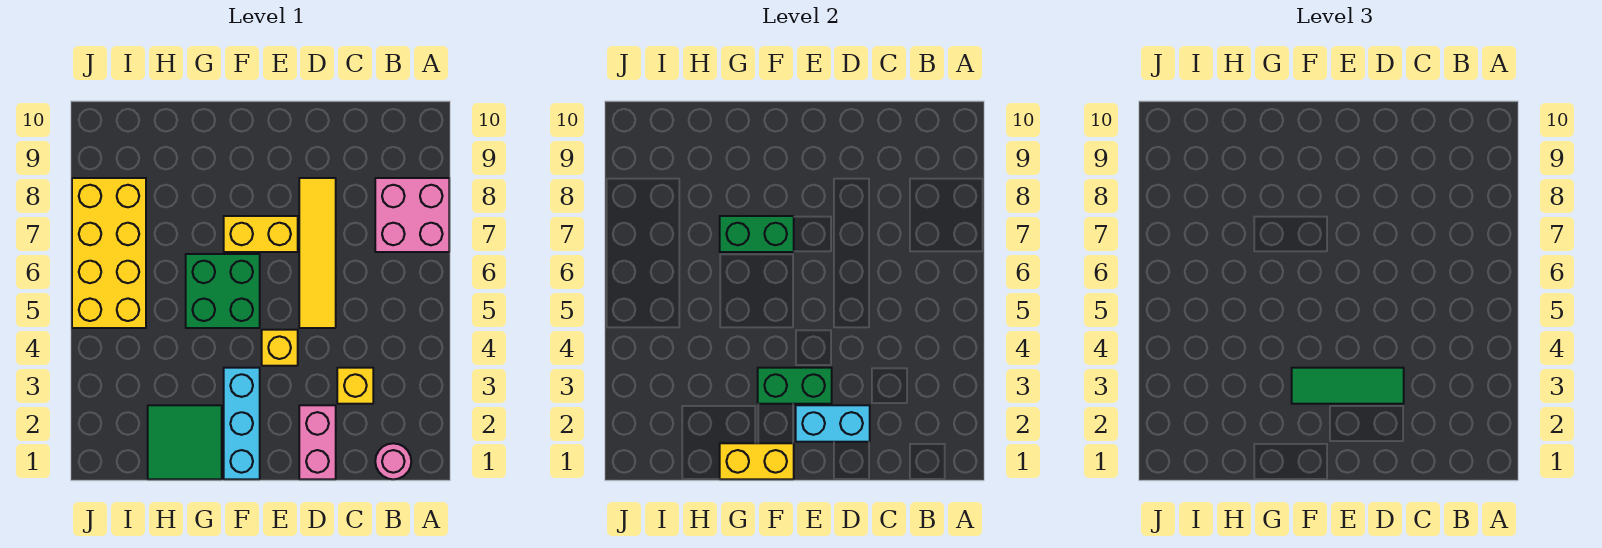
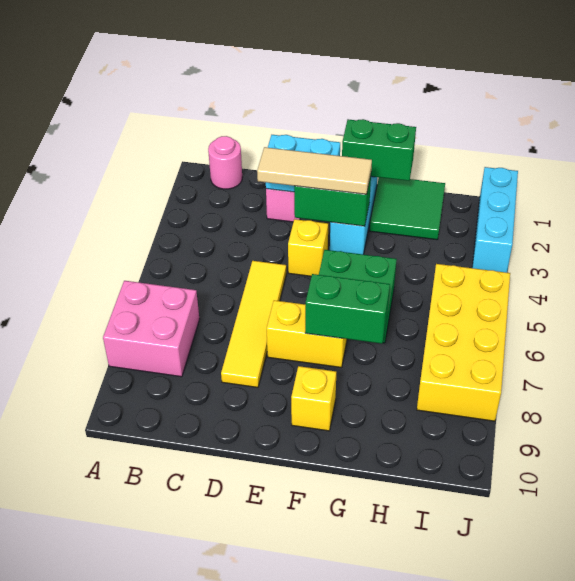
yellow 1x1 brick [337,368,373,404] -> yellow 1x1 brick moved to [291,366,336,431]
green 1x3 tile [1292,368,1404,404] -> tan 1x3 tile [257,147,372,194]
yellow 1x2 brick [720,443,794,479] -> green 1x2 brick [342,119,416,181]
none -> cyan 1x3 brick [472,167,518,273]

